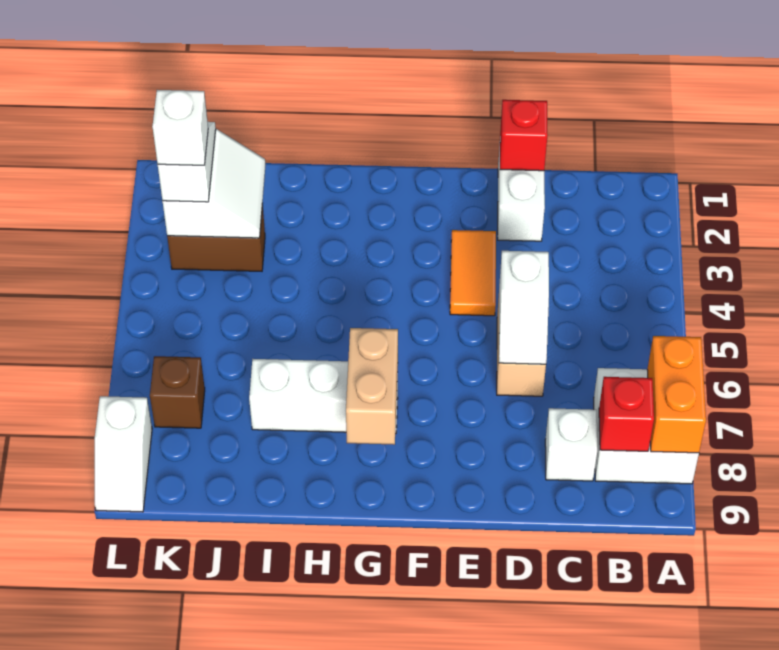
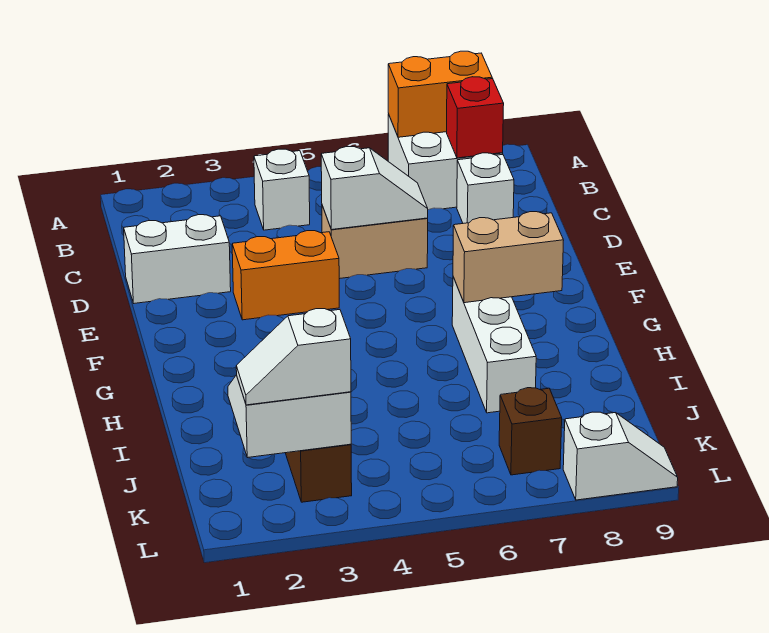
red 1x1 brick [500,100,547,171] -> none
orange 1x2 tile [450,230,496,316] -> orange 1x2 brick [232,231,339,320]
white 1x1 brick [152,90,208,165] -> white 1x1 brick moved to [254,149,310,230]

